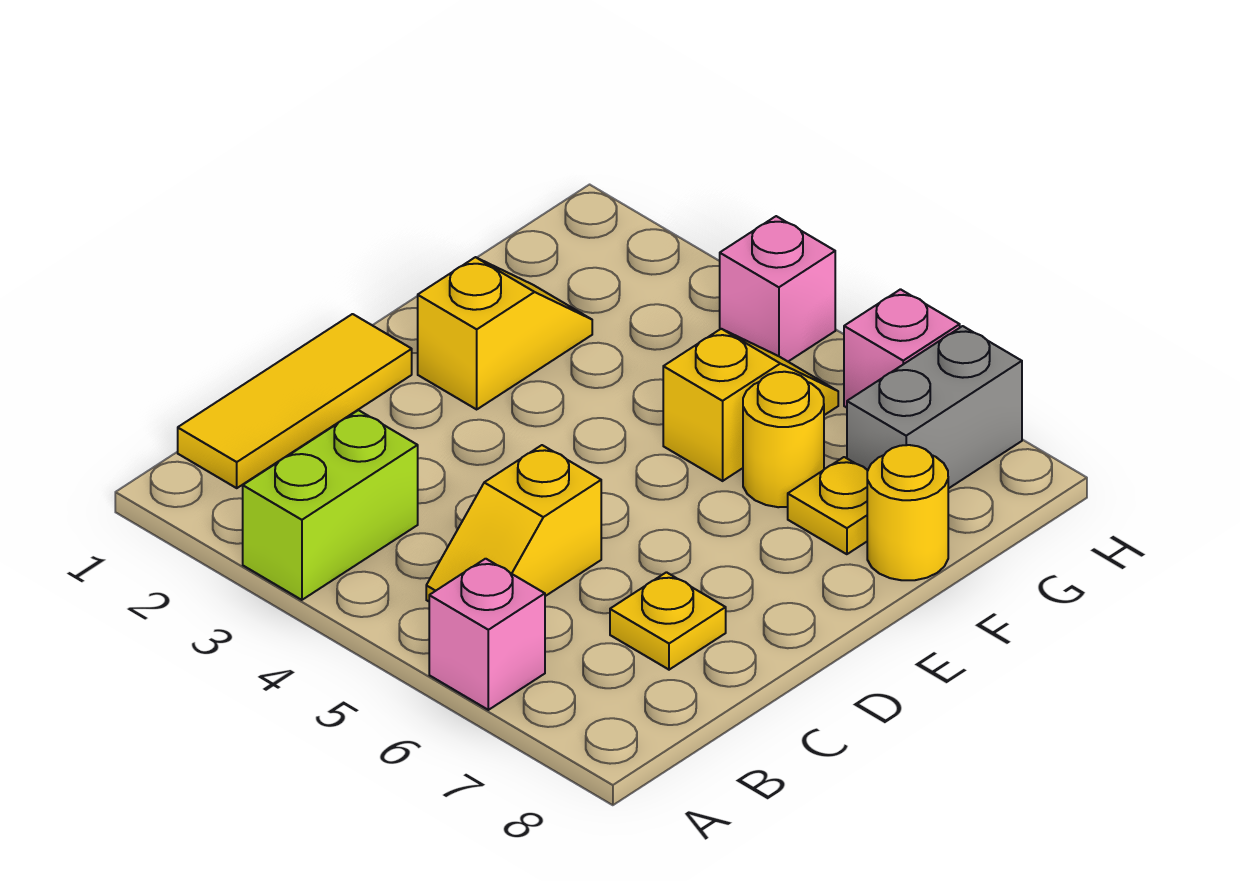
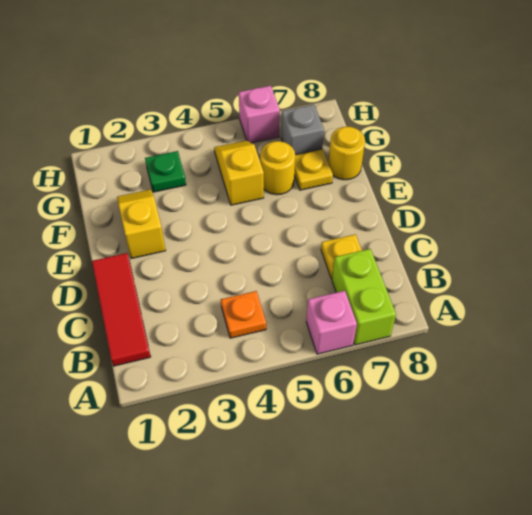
lime 1x2 brick [243,410,418,600] -> lime 1x2 brick moved to [332,249,396,345]
yellow 1x3 tile [178,314,412,488] -> red 1x3 tile [92,253,151,366]
none -> orange 1x1 plate [221,291,266,338]
yellow 1x2 slope [426,445,601,601] -> none
none -> green 1x1 plate [145,151,186,192]
grey 1x2 brick [847,326,1022,489] -> grey 1x1 brick [281,104,324,155]
pink 1x1 brick [720,216,835,361] -> none

